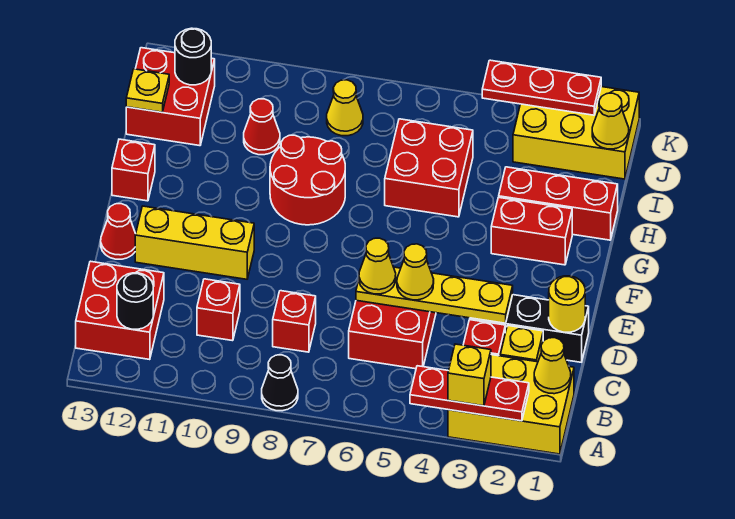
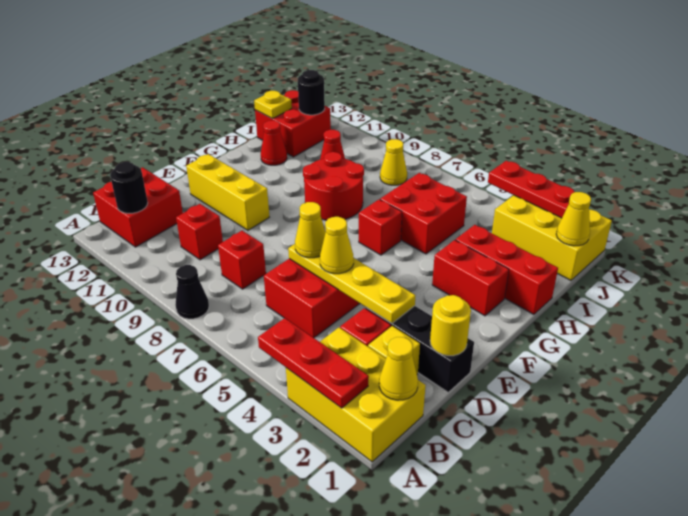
yellow 1x1 brick [448,344,491,406] -> none
red 1x1 cone [101,204,136,259] -> red 1x1 cone moved to [261,120,287,165]
red 1x1 brick [112,139,155,201] -> red 1x1 brick moved to [359,199,402,255]

